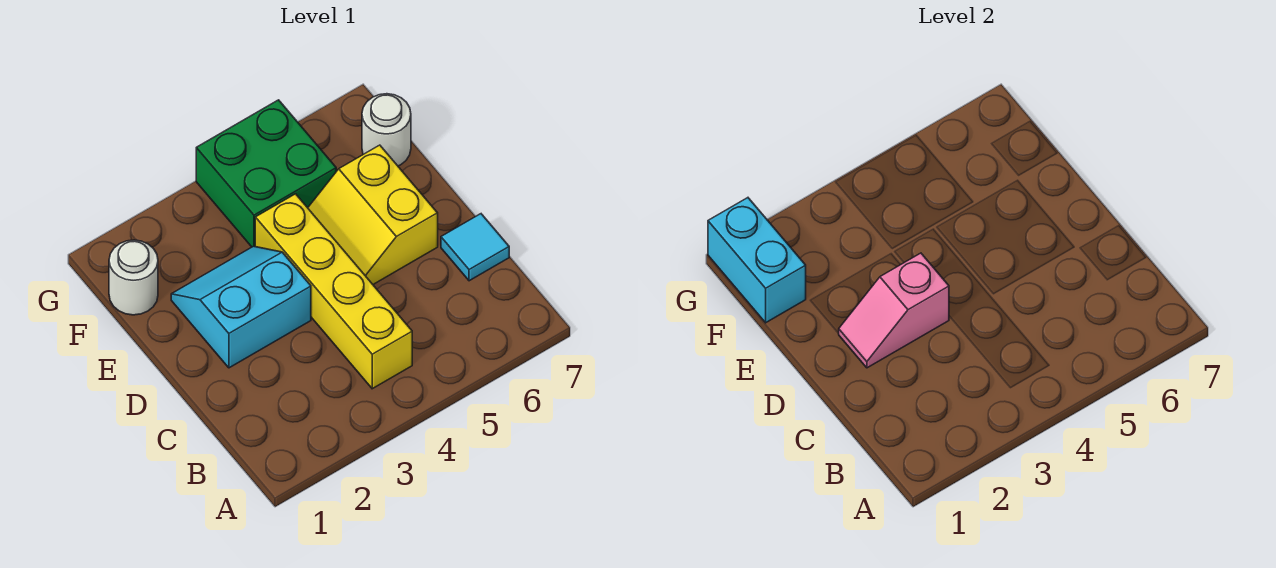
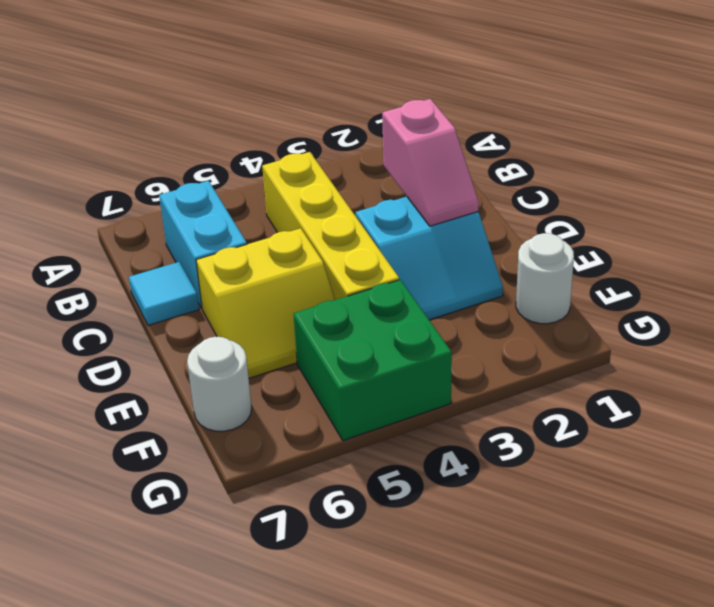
pink 1x2 slope [838,253,949,368] -> pink 1x2 slope turned to [382,99,479,226]
yellow 2x2 slope [308,145,438,284] -> yellow 2x2 slope turned to [196,228,335,378]
cyan 1x2 brick [708,198,806,323] -> cyan 1x2 brick moved to [159,181,247,309]

